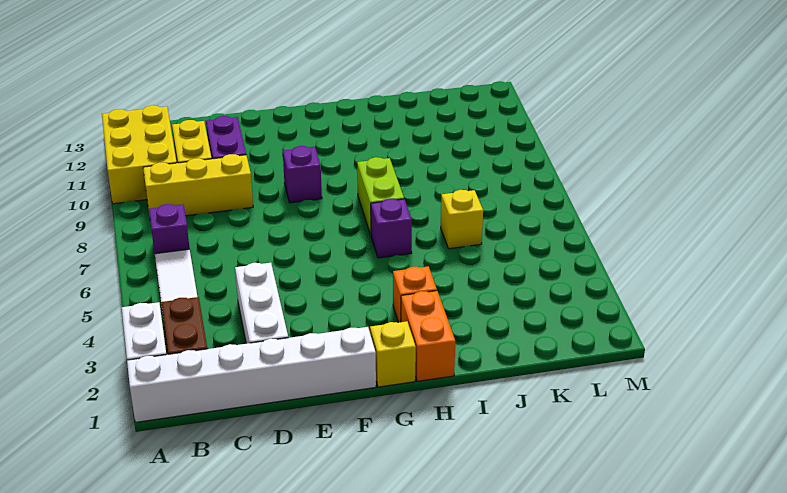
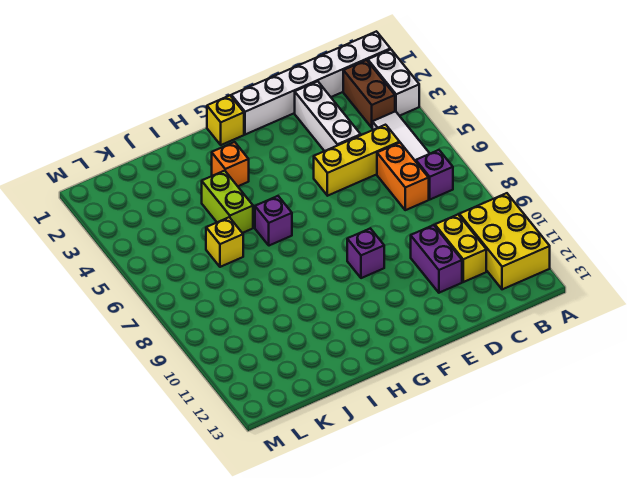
yellow 1x3 brick [143,154,253,216] -> yellow 1x3 brick moved to [314,125,400,196]
orange 1x2 brick [401,291,455,381] -> orange 1x2 brick moved to [377,143,429,210]
lime 1x2 brick [357,157,404,235] -> lime 1x2 brick moved to [202,171,253,233]

